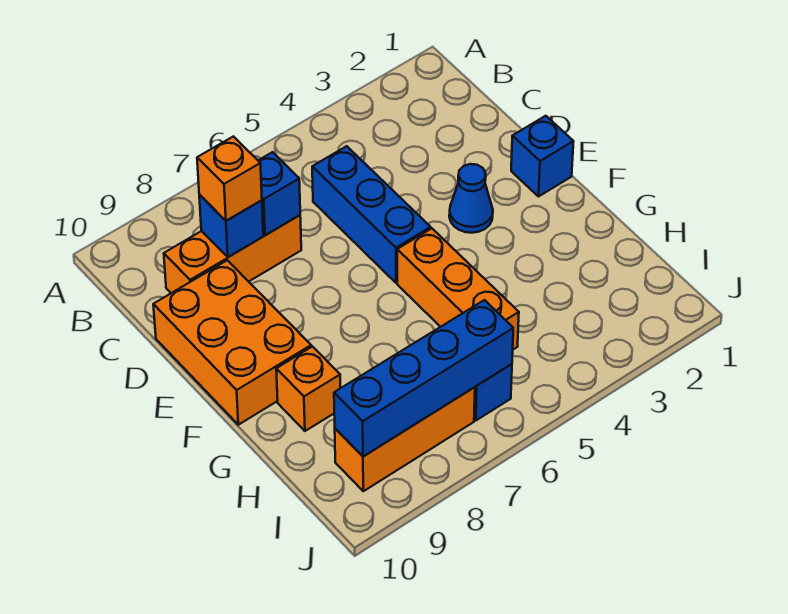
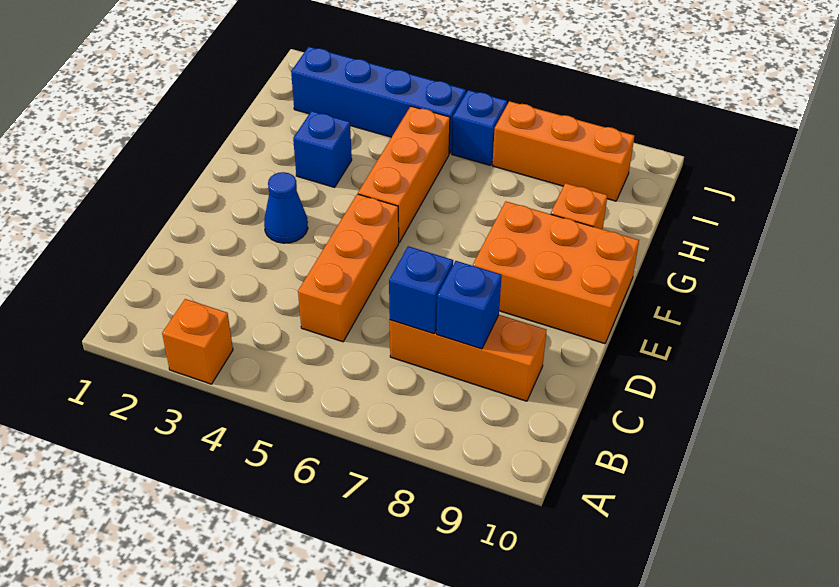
blue 1x3 brick [312,146,431,283] -> orange 1x3 brick [298,194,399,342]
orange 1x1 brick [197,136,262,221] -> orange 1x1 brick moved to [162,299,233,384]
orange 2x3 brick [153,260,311,425] -> orange 2x3 brick turned to [473,201,639,344]
blue 1x1 brick [511,116,574,197] -> blue 1x1 brick moved to [293,111,352,187]
blue 1x4 brick [334,300,513,457] -> blue 1x4 brick moved to [291,47,466,154]

